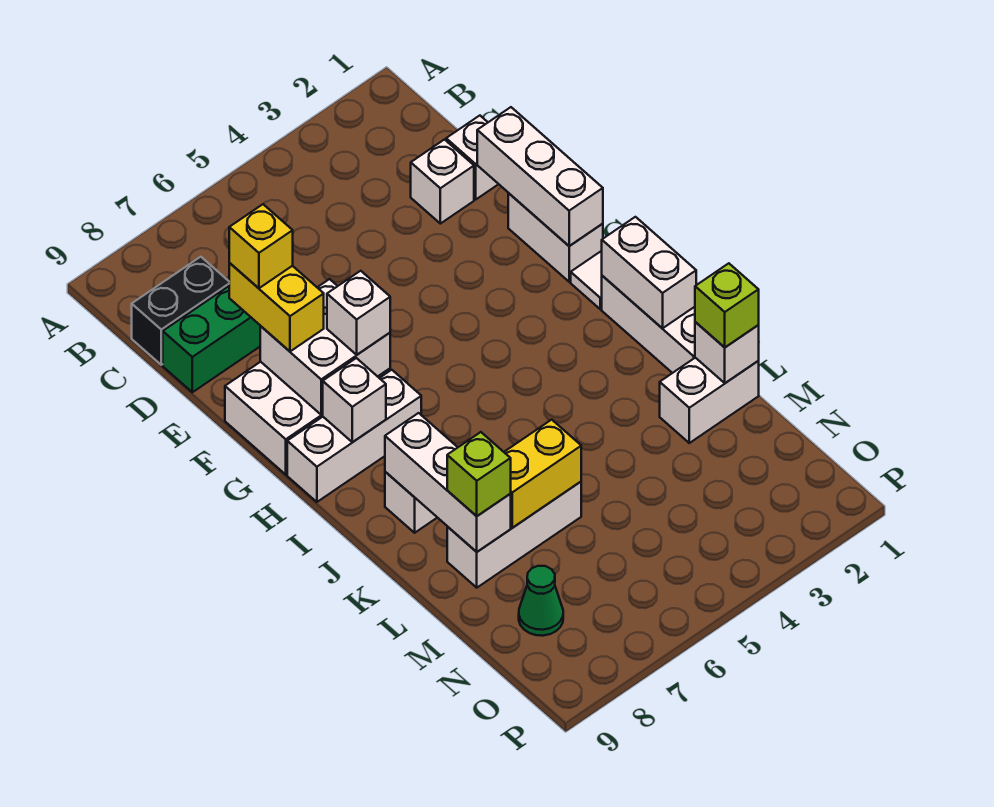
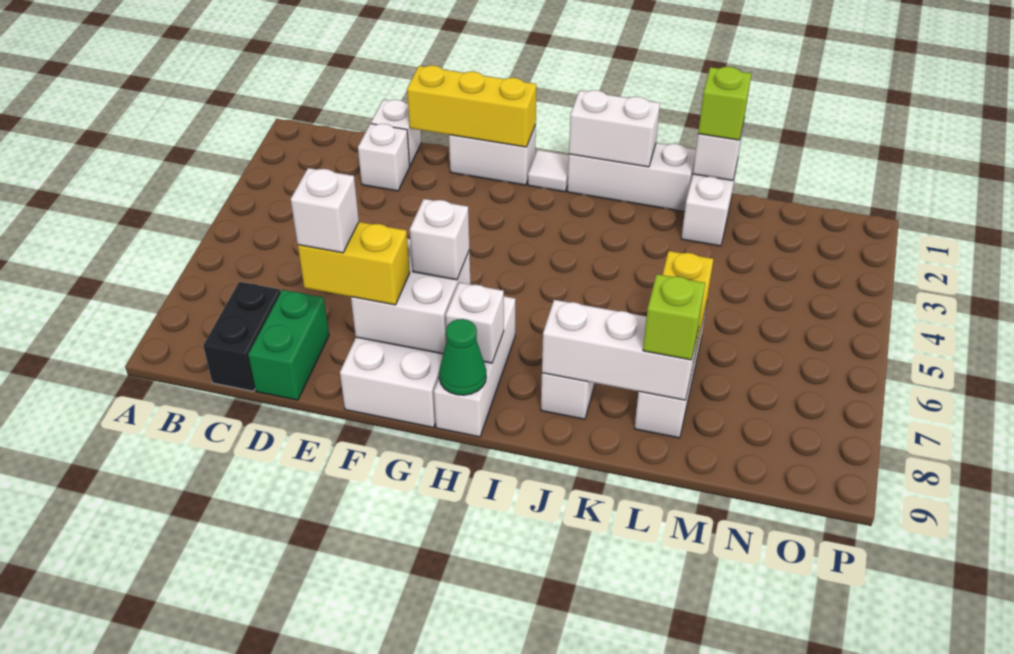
white 1x3 brick [477,107,603,246] -> yellow 1x3 brick [407,65,537,147]
yellow 1x1 brick [229,204,293,288] -> white 1x1 brick [291,168,359,253]
green 1x1 cone [519,566,563,636] -> green 1x1 cone moved to [439,319,486,395]

